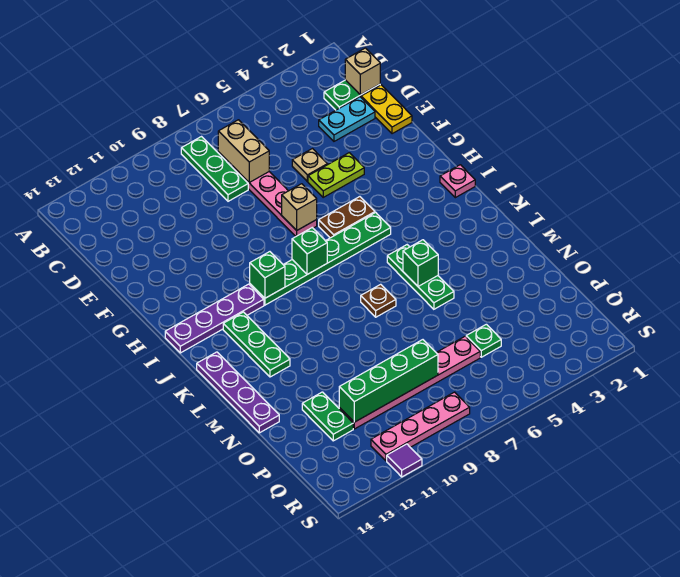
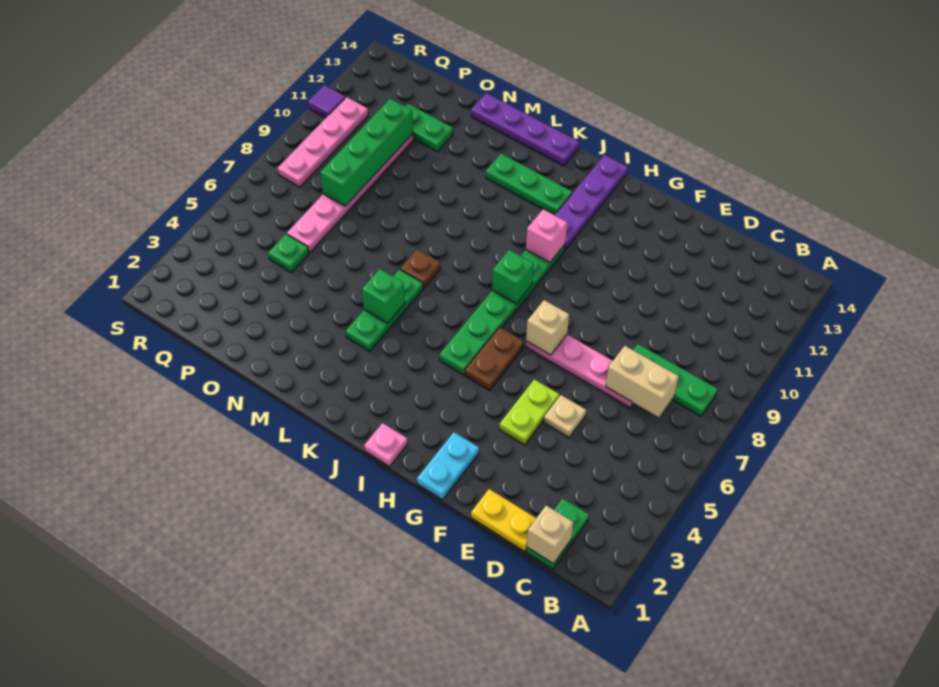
cyan 1x2 plate [319,97,375,141] -> cyan 1x2 plate moved to [417,432,479,500]
green 1x1 brick [250,252,285,298] -> pink 1x1 brick [526,209,567,263]
green 1x3 plate [387,245,454,309] -> green 1x3 plate turned to [346,270,423,351]

